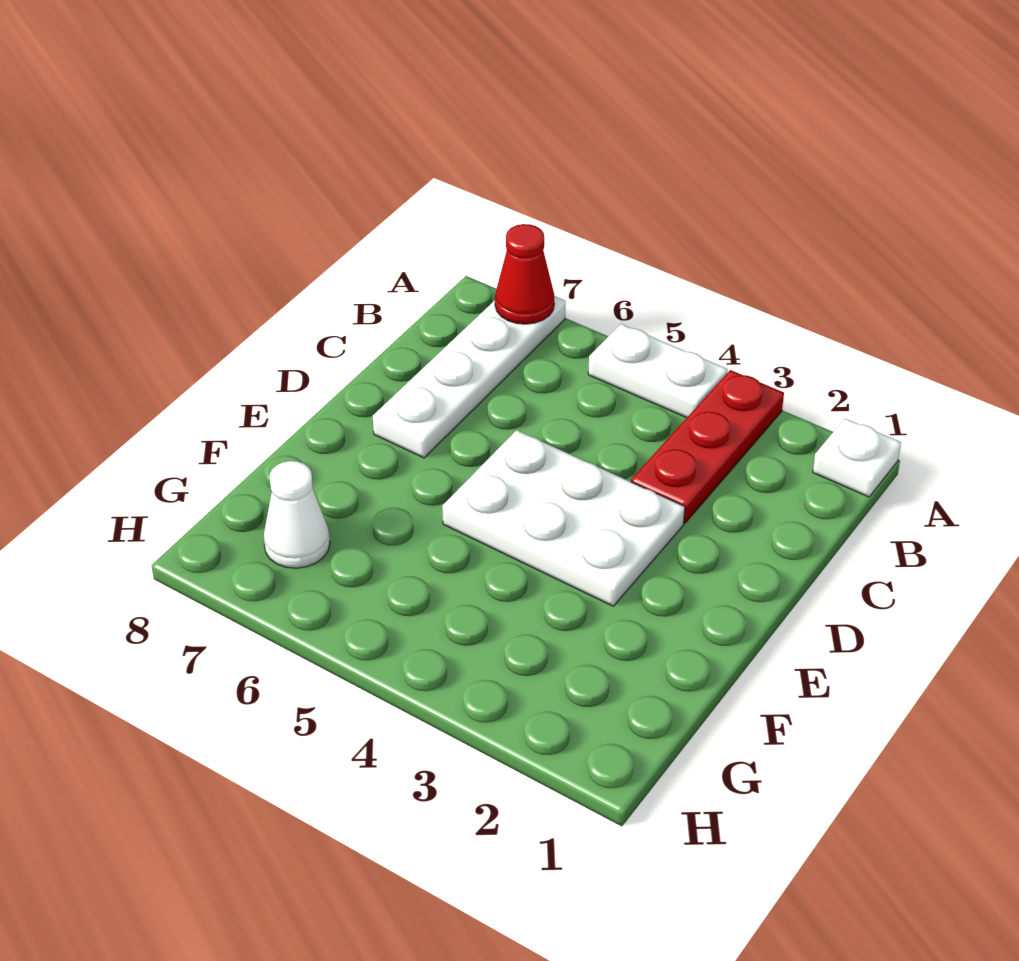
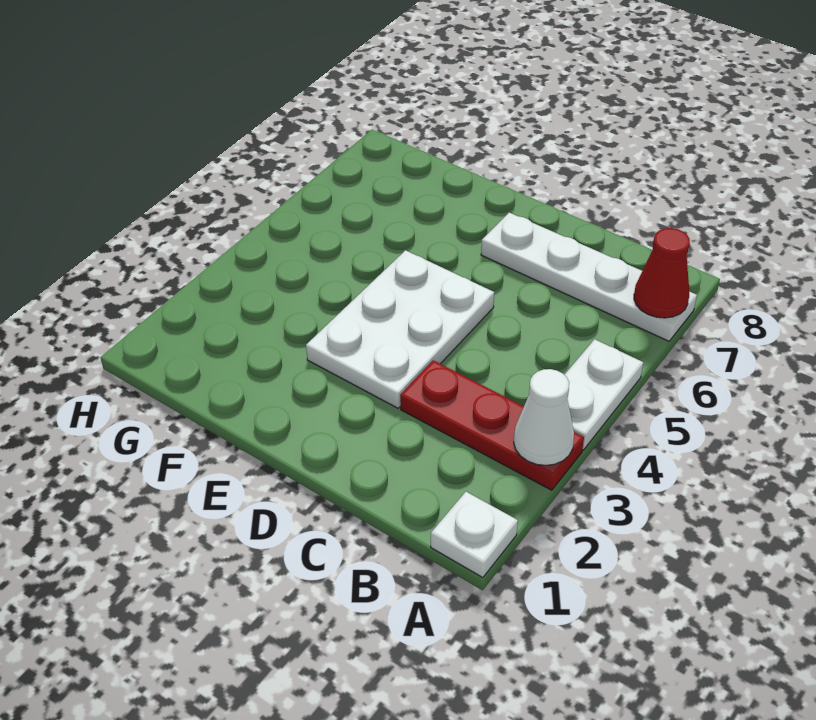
white 1x1 cone [264,461,330,568] -> white 1x1 cone moved to [514,369,574,465]

